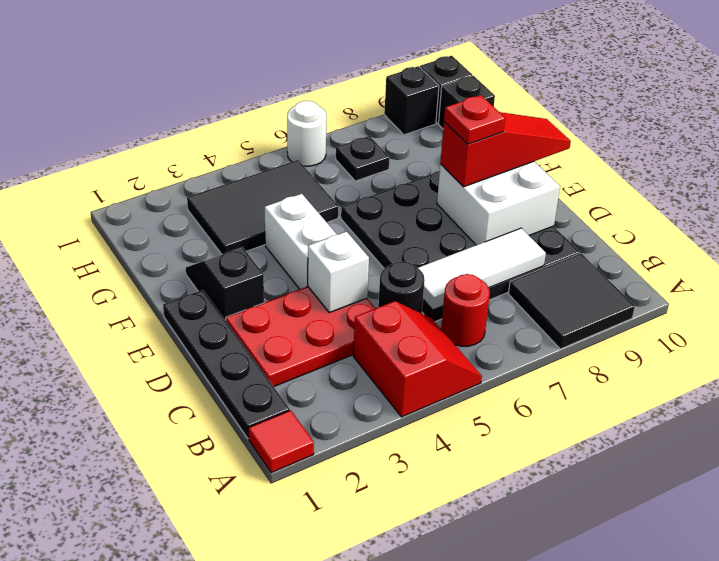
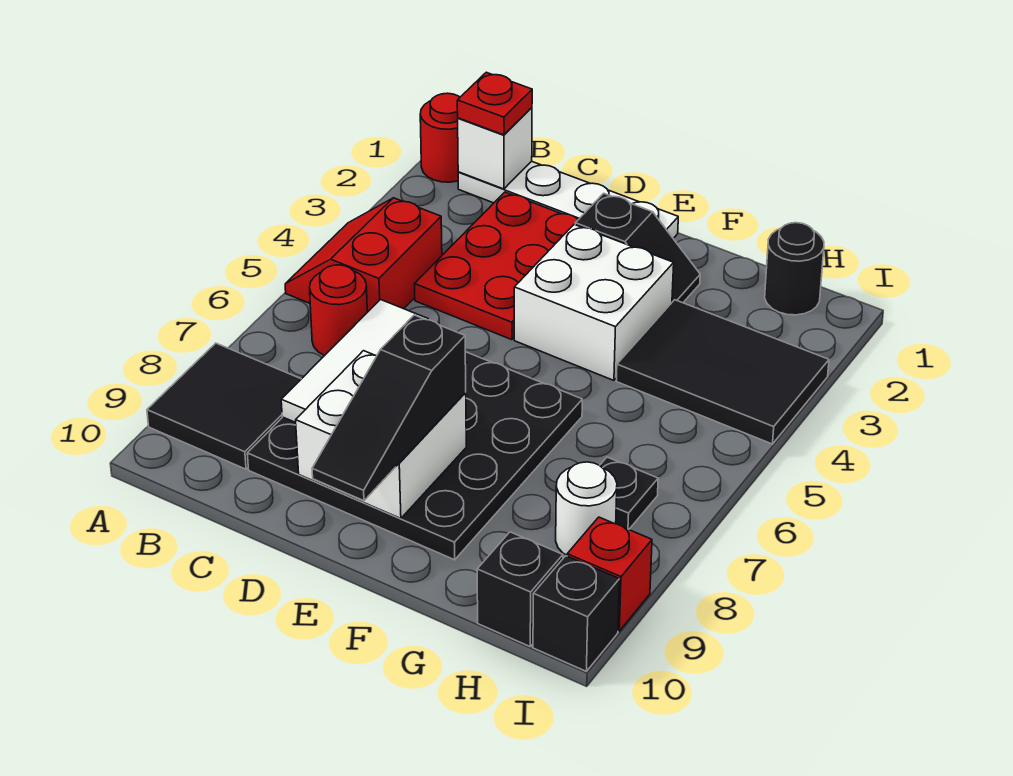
red 1x1 tile [248,410,314,473] -> red 1x1 round brick [420,93,460,182]
red 2x2 slope [353,301,482,417] -> red 2x2 slope turned to [285,198,442,312]
black 1x4 plate [163,290,290,439] -> white 1x4 plate [458,161,678,238]
black 1x1 round brick [378,261,425,313] -> black 1x1 round brick moved to [765,223,824,315]
white 1x1 brick [308,232,369,313] -> white 1x1 brick moved to [458,108,532,189]
white 1x2 brick [265,194,337,289] -> white 2x2 brick [514,225,674,380]
red 1x3 slope [440,112,571,187] -> black 1x3 slope [312,315,466,501]
red 1x1 plate [444,95,505,144] -> red 1x1 plate moved to [457,72,532,135]
black 2x3 tile [187,160,338,254] -> black 2x3 tile turned to [616,300,829,444]
white 1x1 round brick [287,101,327,166] -> white 1x1 round brick moved to [556,462,617,555]
black 1x1 brick [384,66,439,135] -> red 1x1 brick [567,517,652,631]

